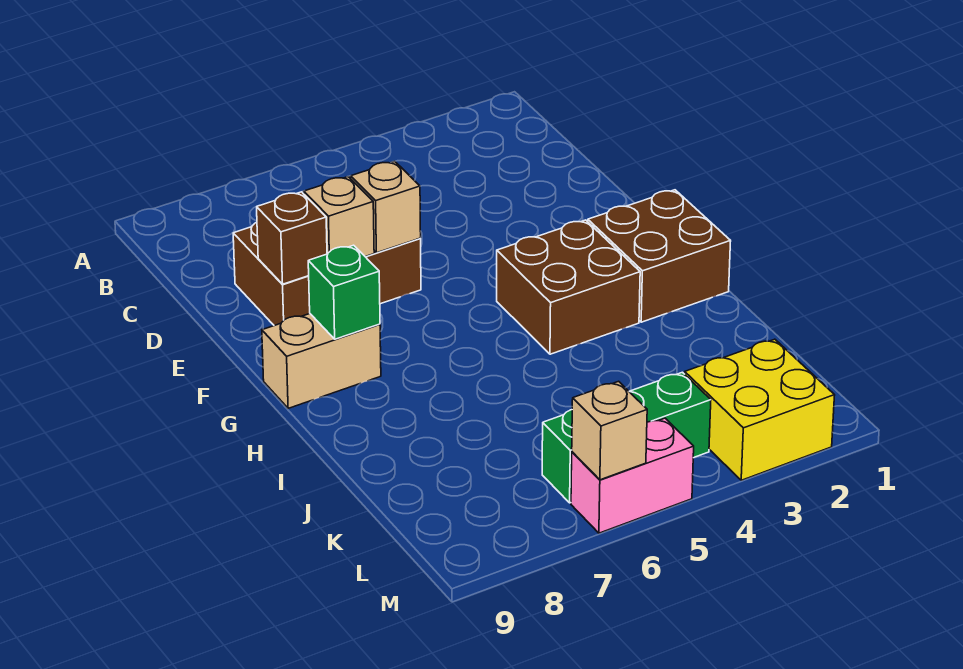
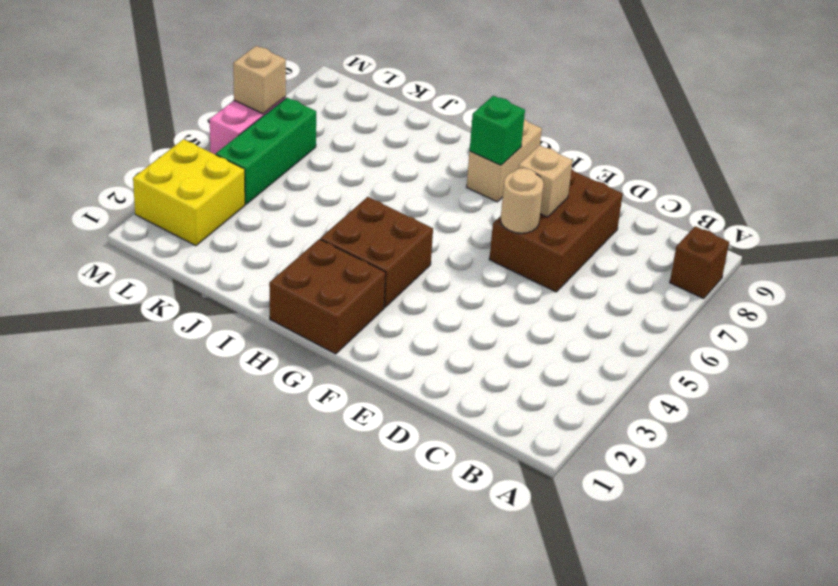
tan 1x1 brick [351,161,421,253] -> tan 1x1 round brick [500,168,544,233]
brown 1x1 brick [257,192,327,284] -> brown 1x1 brick moved to [670,226,729,299]

